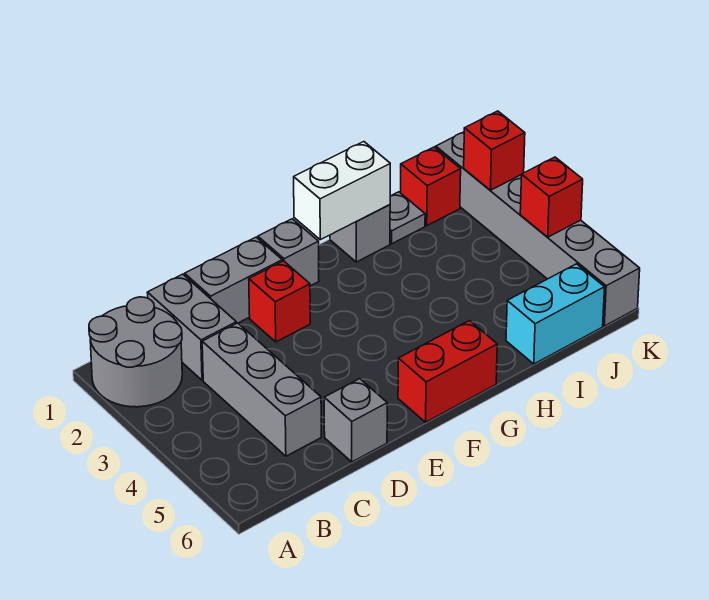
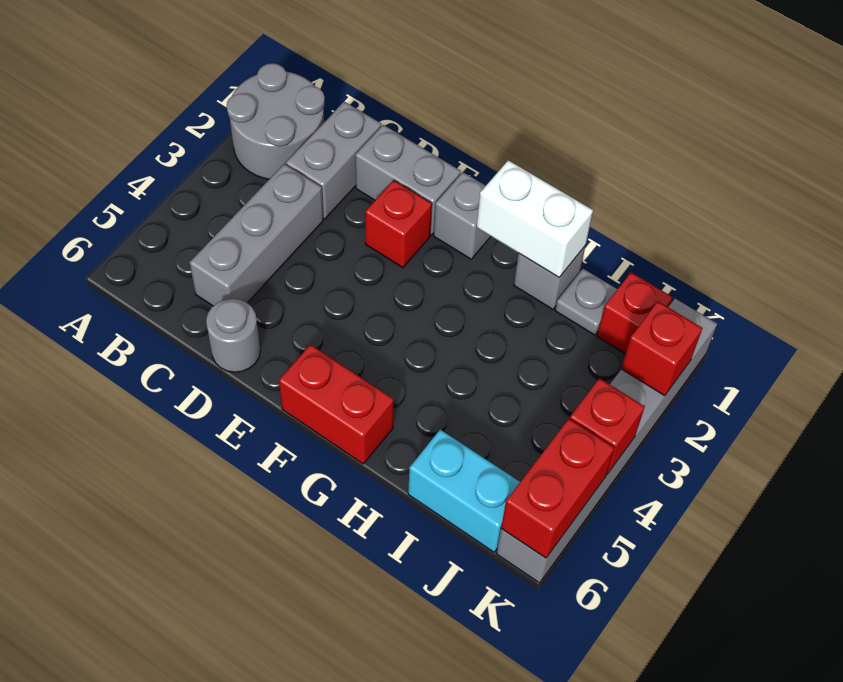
grey 1x1 brick [324,379,387,462] -> grey 1x1 round brick [206,299,261,372]
none -> red 1x2 brick [501,419,614,558]

